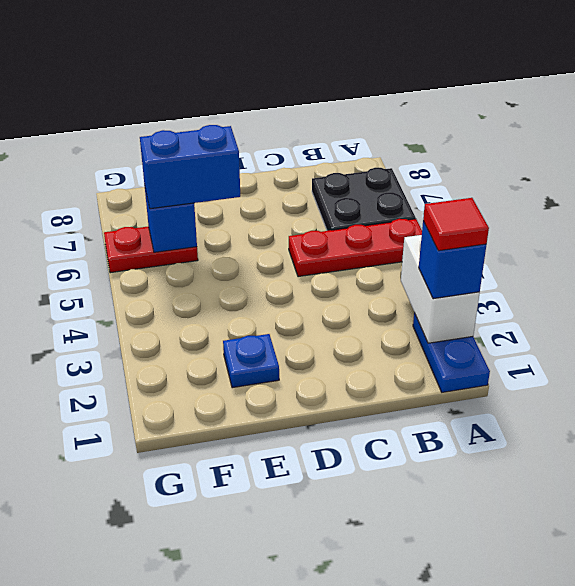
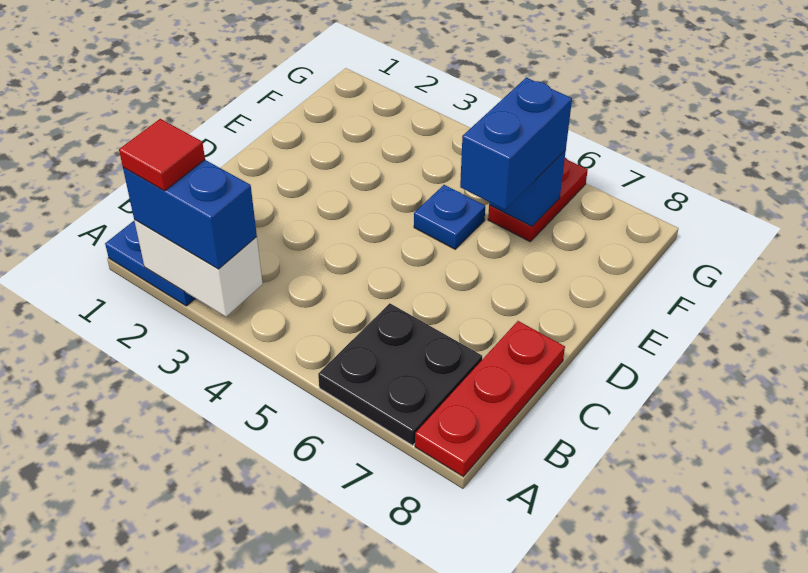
blue 1x1 brick [419,221,486,299] -> blue 1x2 brick [123,160,257,269]
red 1x3 plate [289,219,422,277] -> red 1x3 plate moved to [415,321,565,477]
blue 1x1 plate [223,334,279,388] -> blue 1x1 plate moved to [414,185,485,249]

